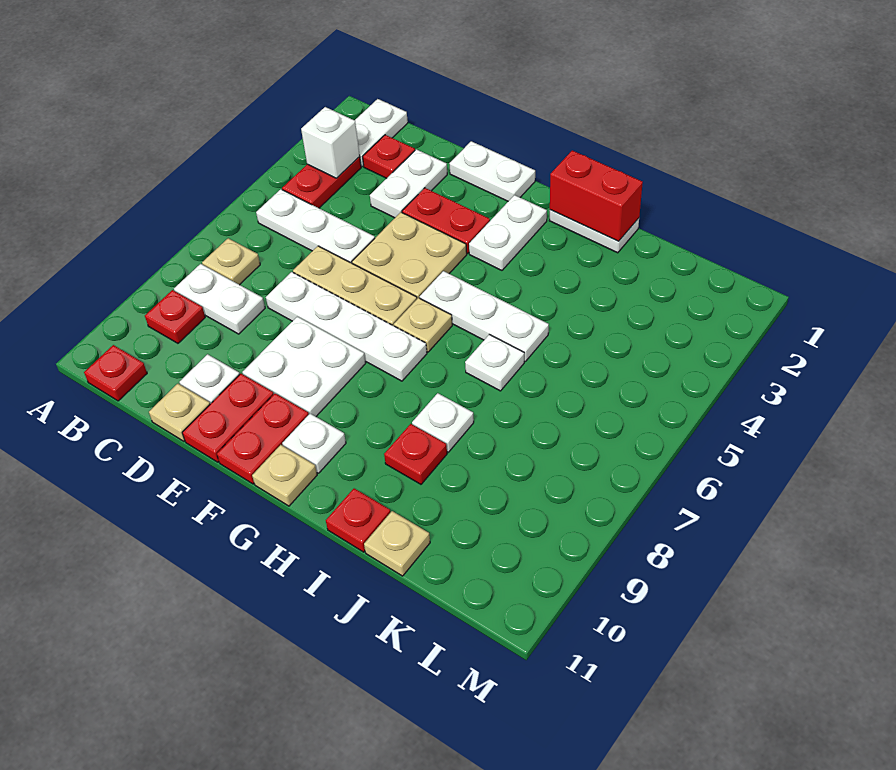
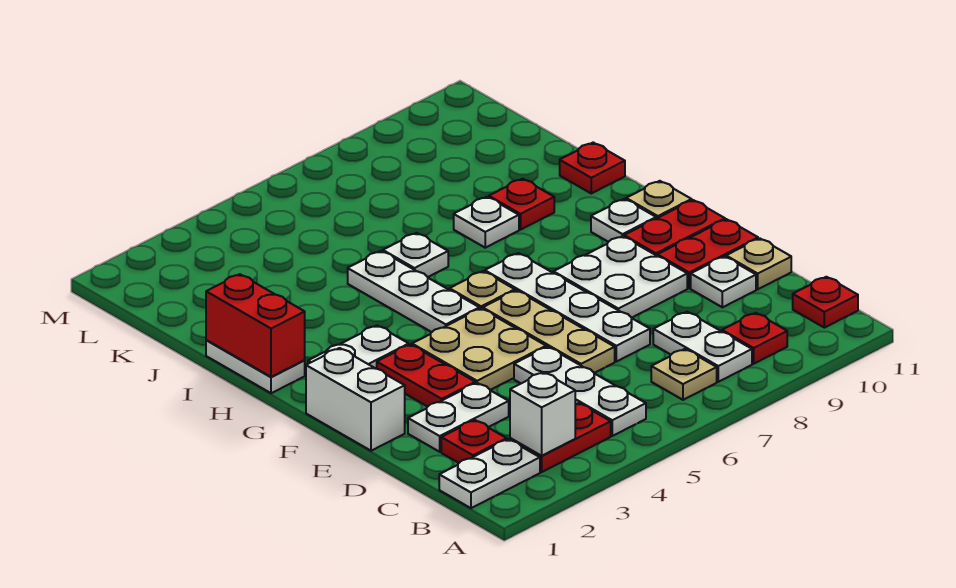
white 1x2 plate [449,141,535,201] -> white 1x2 brick [306,348,405,451]
tan 1x1 plate [364,511,430,576] -> none

